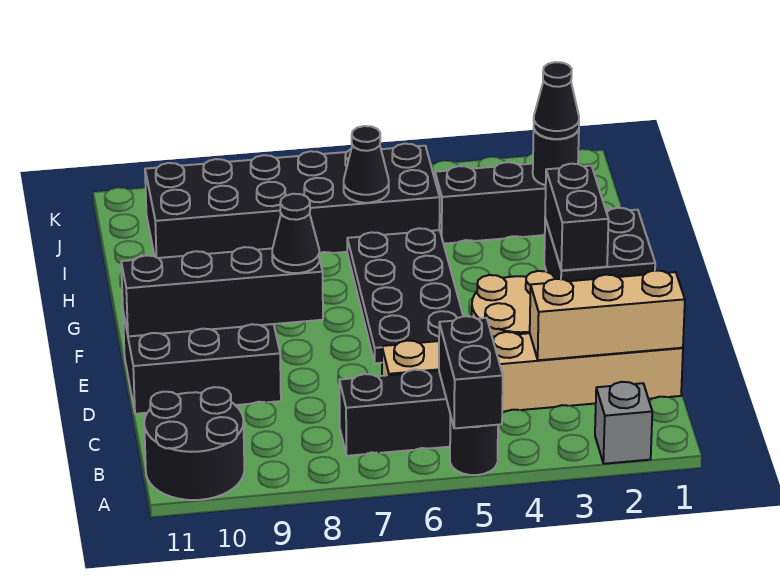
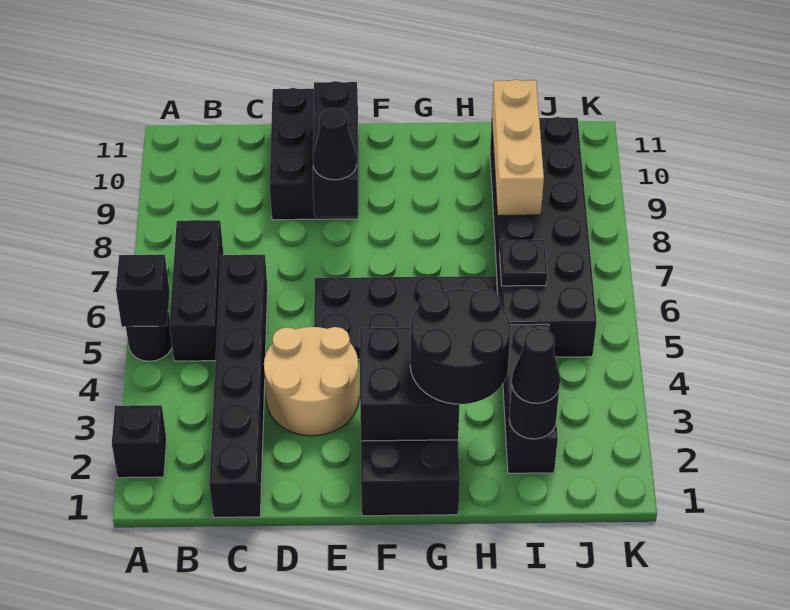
grey 1x1 brick [595,382,652,464] -> black 1x1 brick [112,405,167,478]
black 1x2 brick [439,316,503,428] -> black 1x1 brick [116,255,170,327]
black 2x2 round brick [144,387,244,500] -> black 2x2 round brick moved to [410,289,511,404]
tan 1x6 brick [382,332,683,412] -> black 1x6 brick [209,255,268,517]
tan 1x3 brick [530,270,685,360] -> tan 1x3 brick moved to [492,80,544,215]
black 1x4 brick [121,247,323,336] -> black 1x3 brick [313,81,358,217]
black 1x2 brick [545,164,609,270] -> black 2x2 brick [360,327,460,441]
black 1x1 cone [344,126,389,203] -> black 1x1 plate [500,240,547,286]

